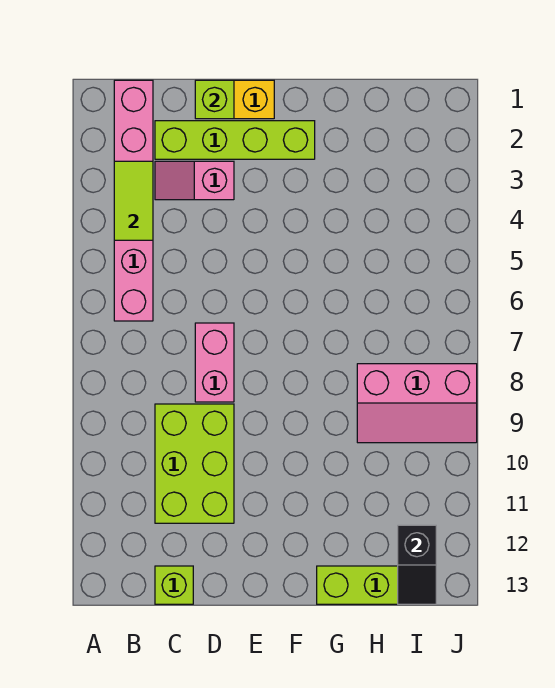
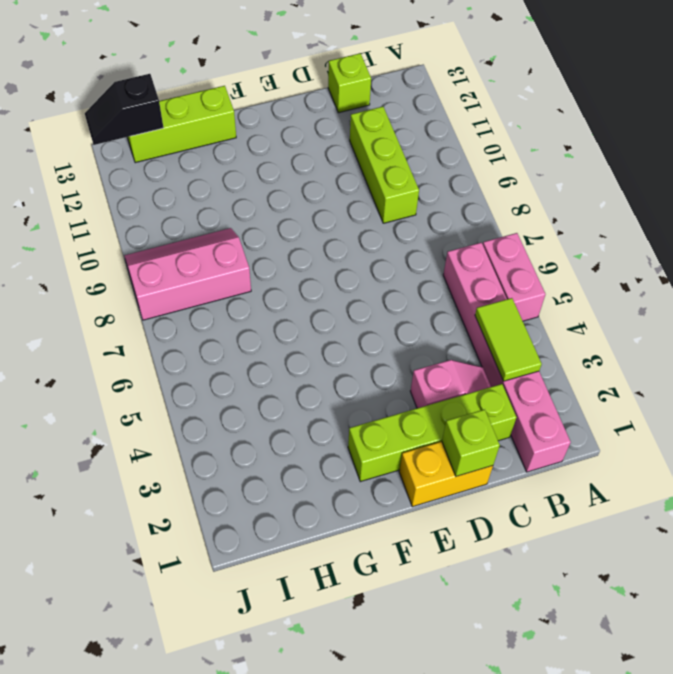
lime 2x3 brick [155,404,234,523] -> lime 1x3 brick [350,107,419,223]
pink 1x2 brick [195,323,234,402] -> pink 1x2 brick moved to [483,233,545,321]
black 1x2 slope [398,525,436,604] -> black 1x2 slope turned to [85,74,164,145]

